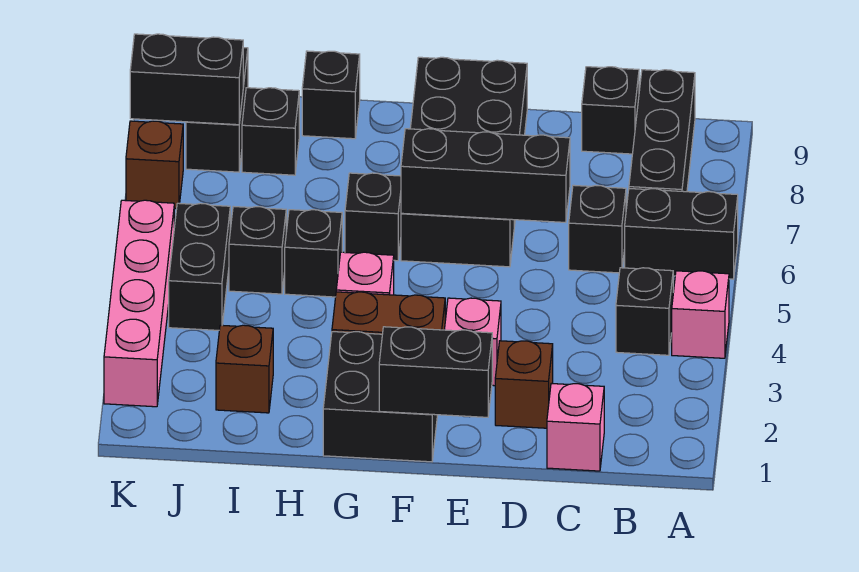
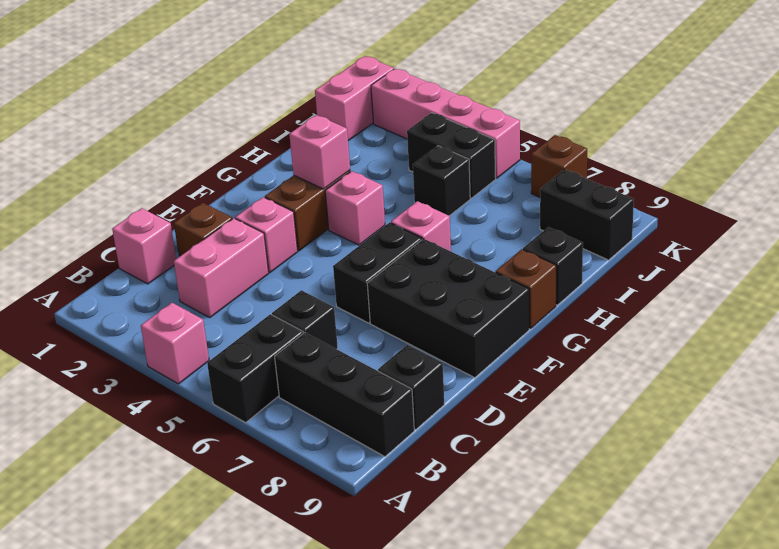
black 1x1 brick [616,268,673,355] -> none
none -> pink 1x2 brick [174,218,269,318]
black 1x3 brick [401,129,570,222] -> none
black 1x2 brick [379,327,492,417] -> none
black 2x2 brick [323,332,437,462] -> none
none -> pink 1x1 brick [289,115,350,189]
black 1x1 brick [345,173,401,261] -> pink 1x1 brick [391,201,451,251]
black 1x1 brick [285,210,342,297] -> none
brown 1x1 brick [216,325,273,413] -> brown 1x1 brick moved to [496,249,556,329]
black 1x1 brick [242,88,299,175] -> none
none -> pink 1x2 brick [315,56,394,141]
black 1x2 brick [130,34,243,125] -> none

